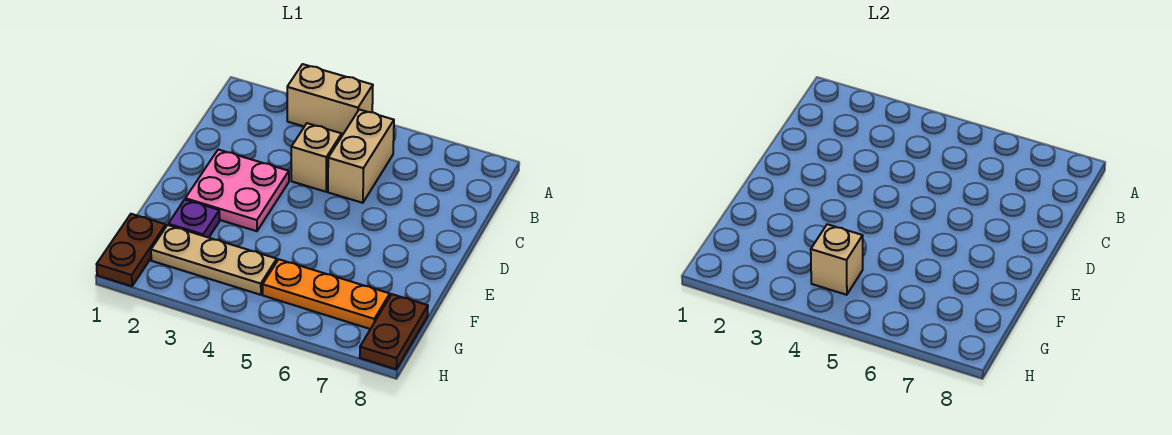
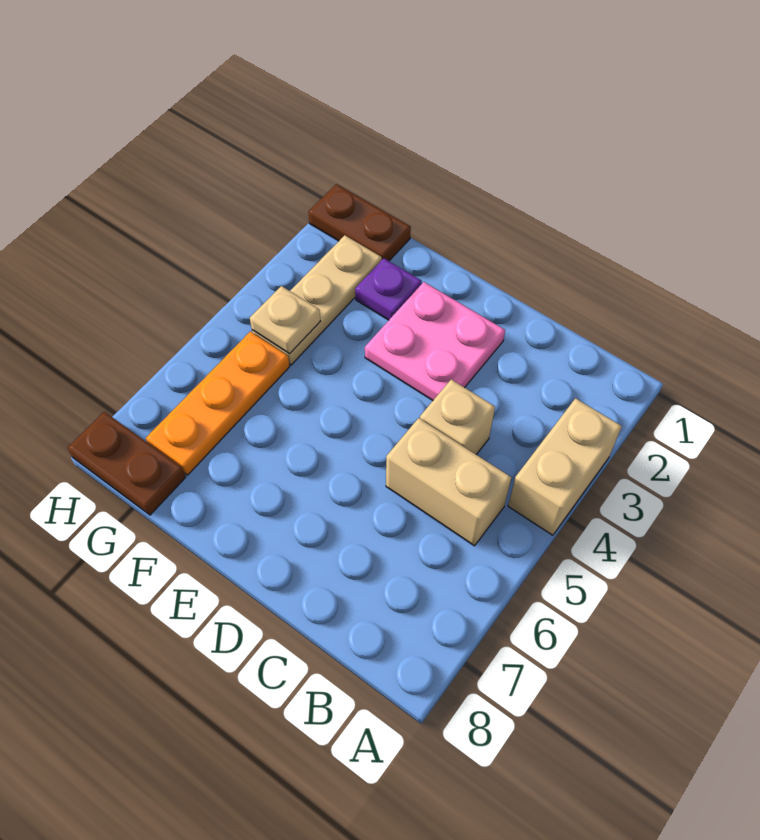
tan 1x1 brick [811,224,863,295] -> tan 1x1 plate [250,286,320,354]

